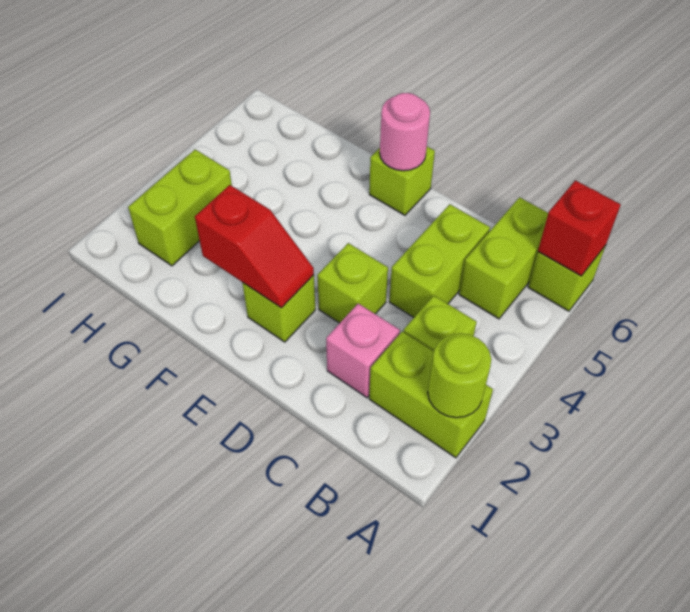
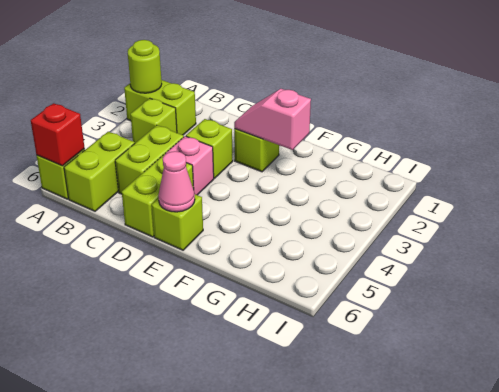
pink 1x1 brick [326,303,400,398] -> pink 1x1 brick moved to [166,136,214,195]
red 1x2 slope [195,185,314,308] -> pink 1x2 slope [234,89,311,150]
pink 1x1 round brick [380,93,430,171] -> pink 1x1 cone [158,151,195,212]
lime 1x2 brick [128,149,232,266] -> lime 1x2 brick moved to [122,154,194,237]

